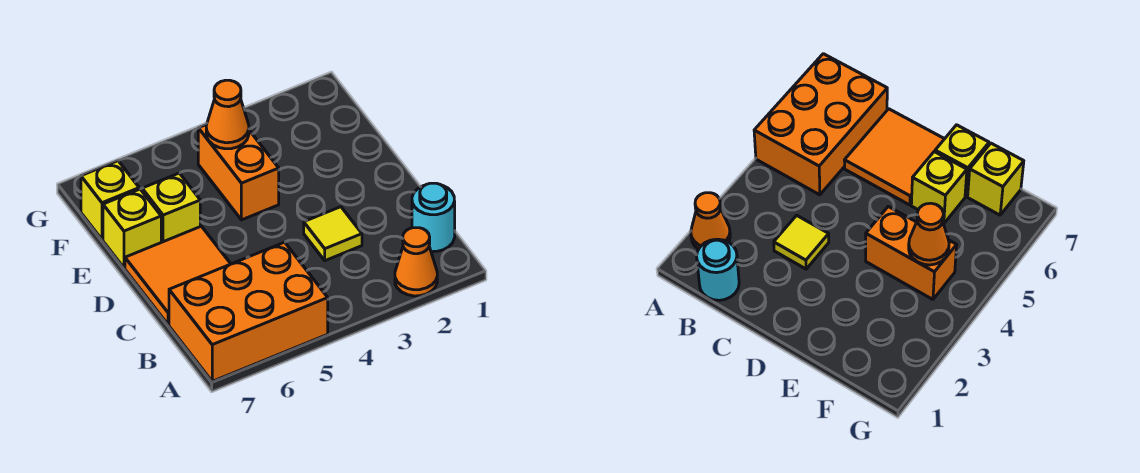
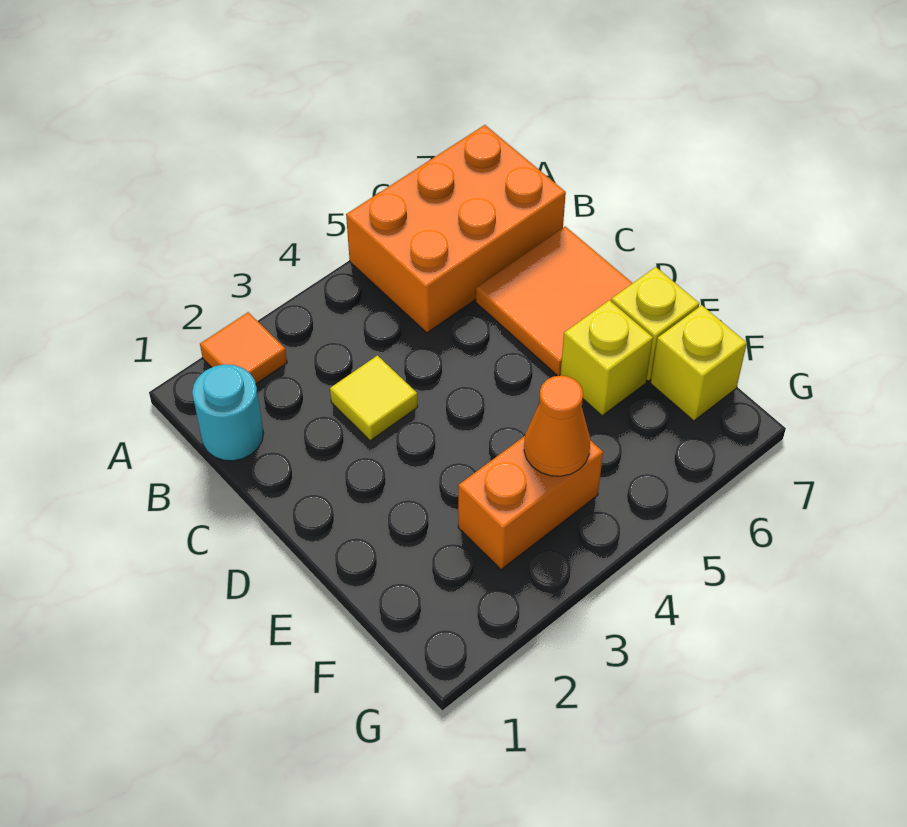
orange 1x1 cone [395,228,437,296] -> orange 1x1 tile [200,312,287,384]
orange 1x2 brick [198,125,279,220] -> orange 1x2 brick turned to [458,436,603,570]

